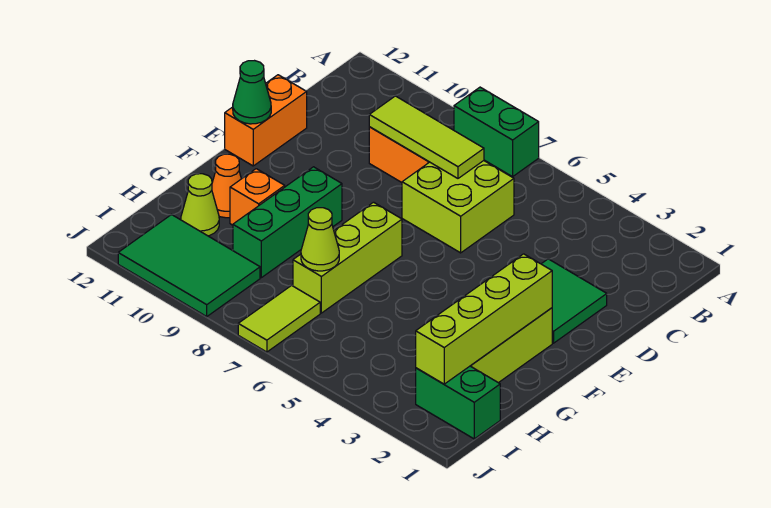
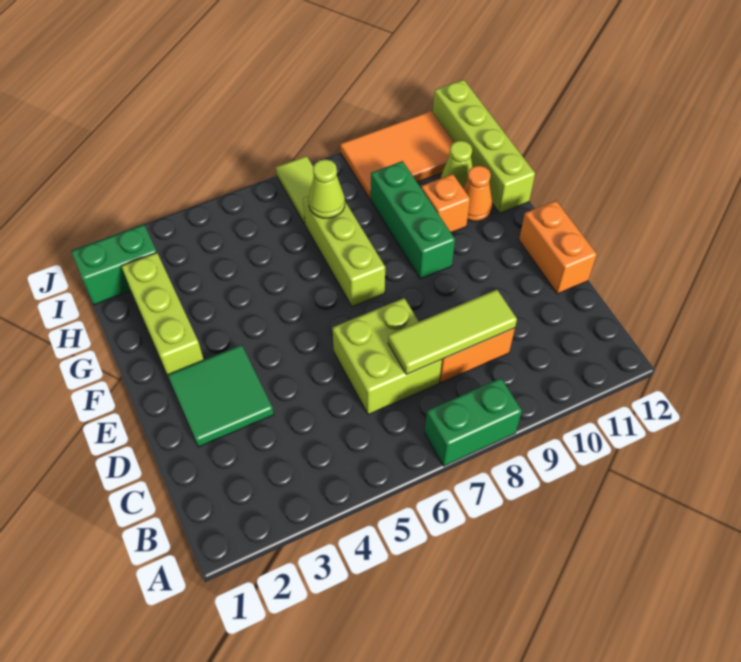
green 1x1 cone [233,61,271,124] -> none
lime 1x4 brick [416,254,552,384] -> lime 1x4 brick moved to [433,80,535,213]
green 2x3 tile [118,215,260,316] -> orange 2x3 tile [340,111,454,200]

